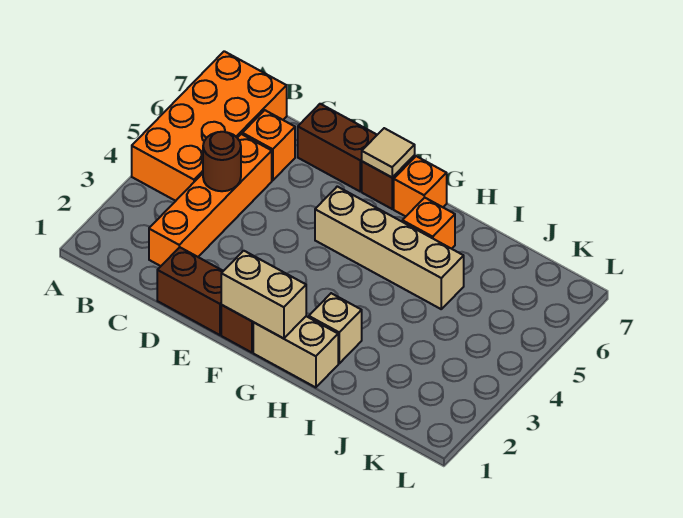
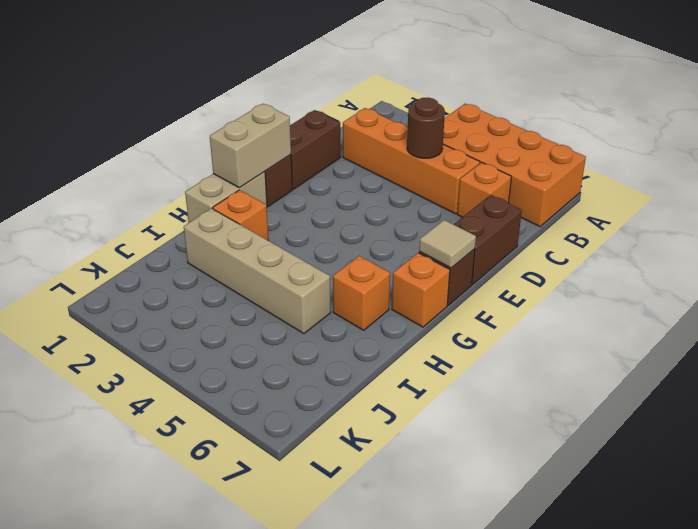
tan 1x4 brick [315,186,464,309] -> tan 1x4 brick turned to [184,208,331,334]
tan 1x1 brick [309,293,362,363] -> orange 1x1 brick [213,190,268,240]

